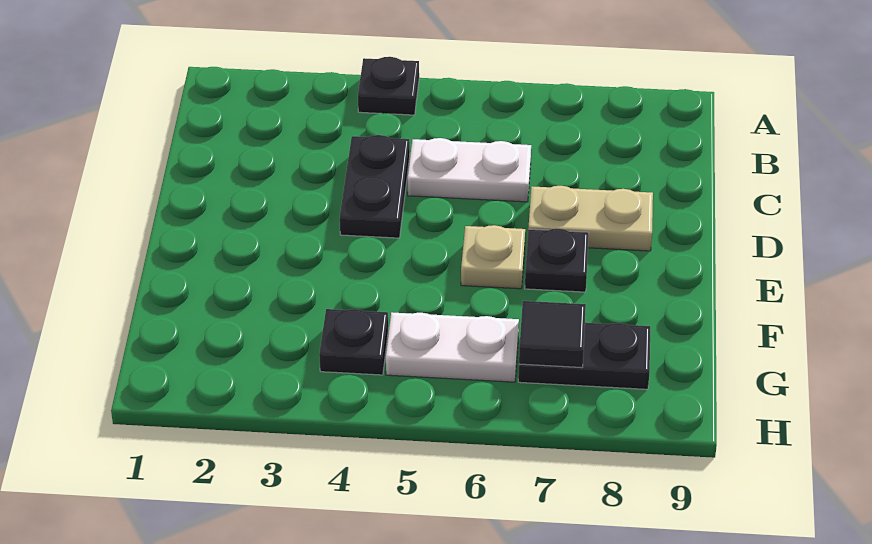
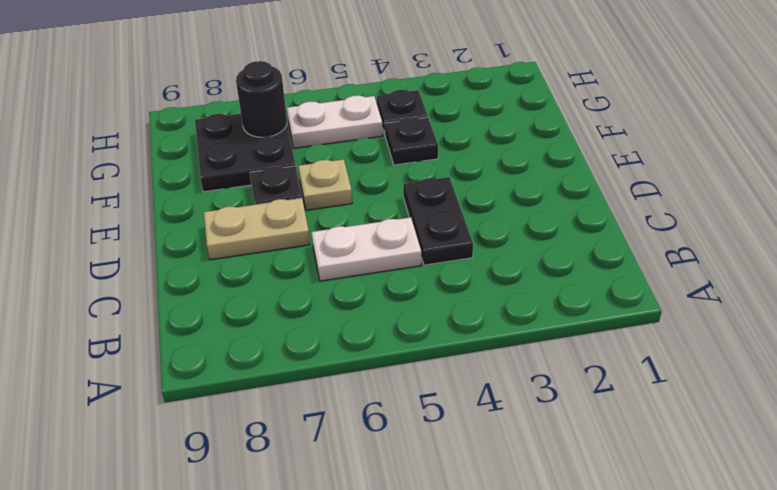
black 1x1 plate [358,57,419,115] -> black 1x1 plate moved to [385,117,438,165]
black 1x2 plate [518,323,650,389] -> black 2x2 plate [195,114,296,192]
black 1x1 tile [519,301,586,368] -> black 1x1 round brick [236,61,287,137]

